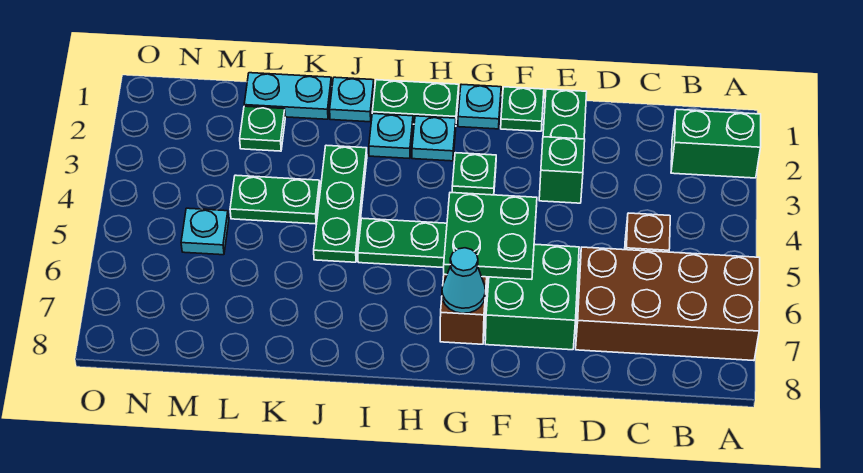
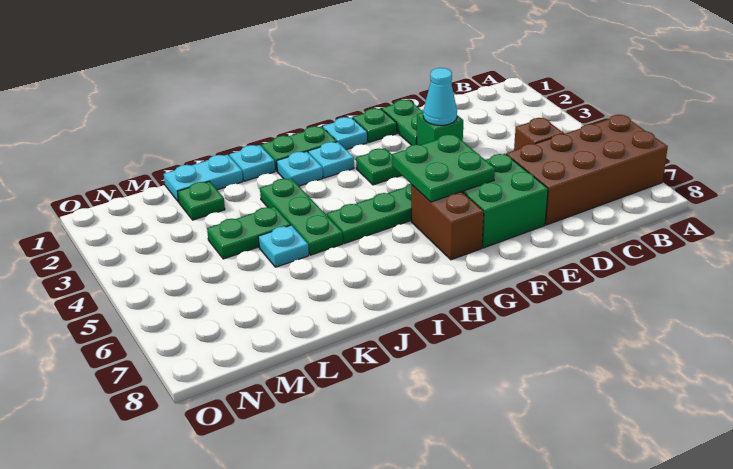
green 1x2 brick [671,109,761,178] -> none
cyan 1x1 cone [442,248,485,313] -> cyan 1x1 cone moved to [423,68,457,125]
cyan 1x1 plate [181,208,229,255] -> cyan 1x1 plate moved to [258,225,309,267]

